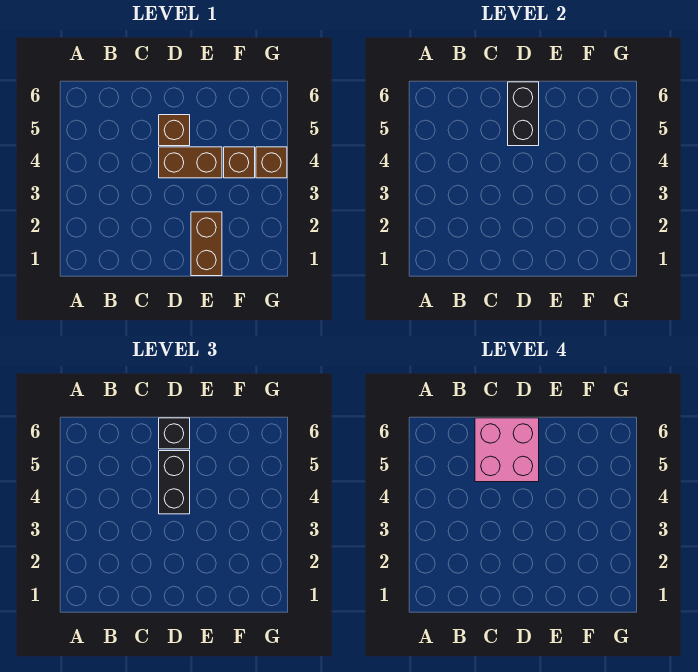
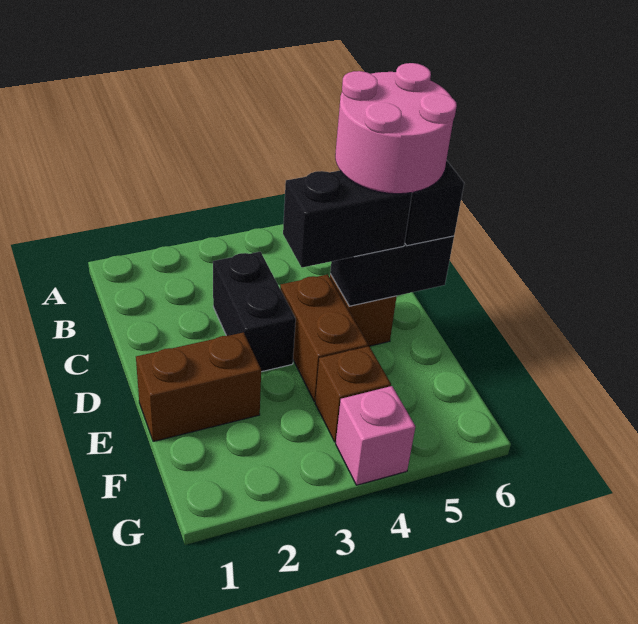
none -> black 1x2 brick [213,252,296,372]
pink 2x2 brick [475,418,539,482] -> pink 2x2 round brick [335,63,457,194]
brown 1x1 brick [256,147,287,178] -> pink 1x1 brick [336,386,415,485]

